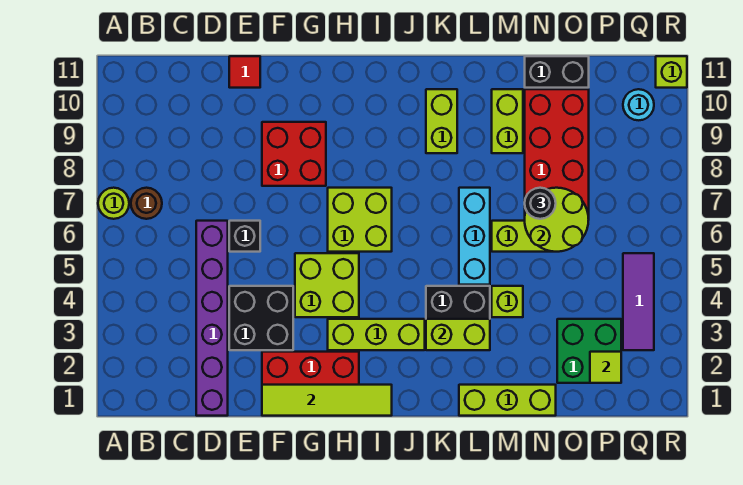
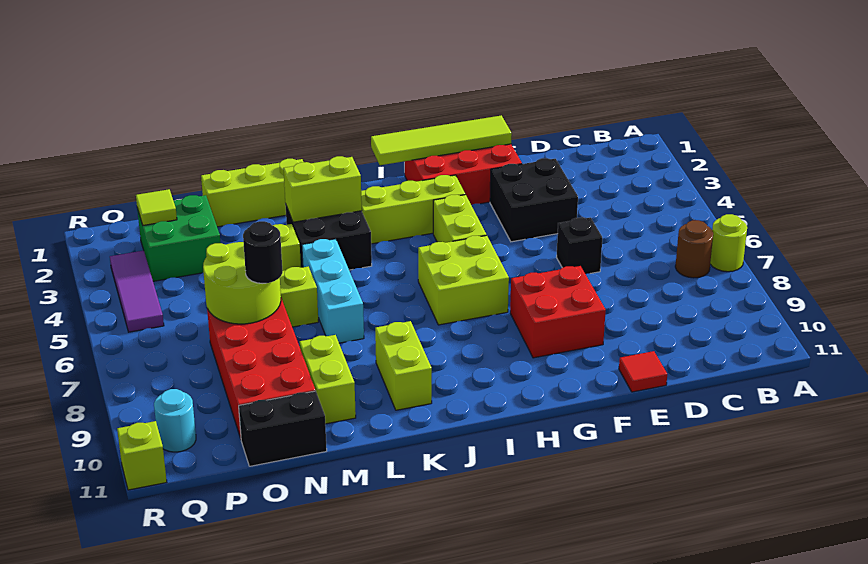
purple 1x6 brick [196,221,228,416] -> none
lime 2x2 brick [295,253,359,317] -> lime 1x2 brick [433,195,487,243]

